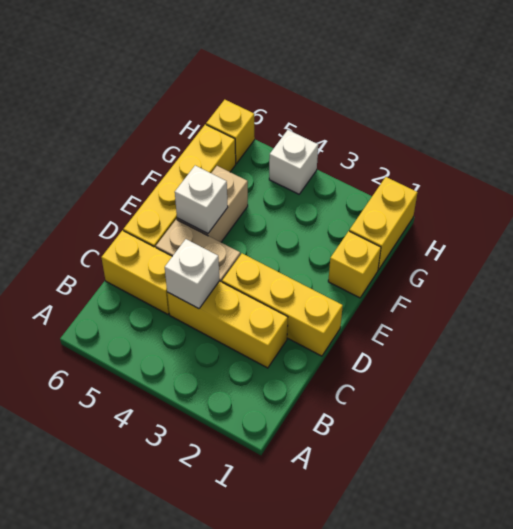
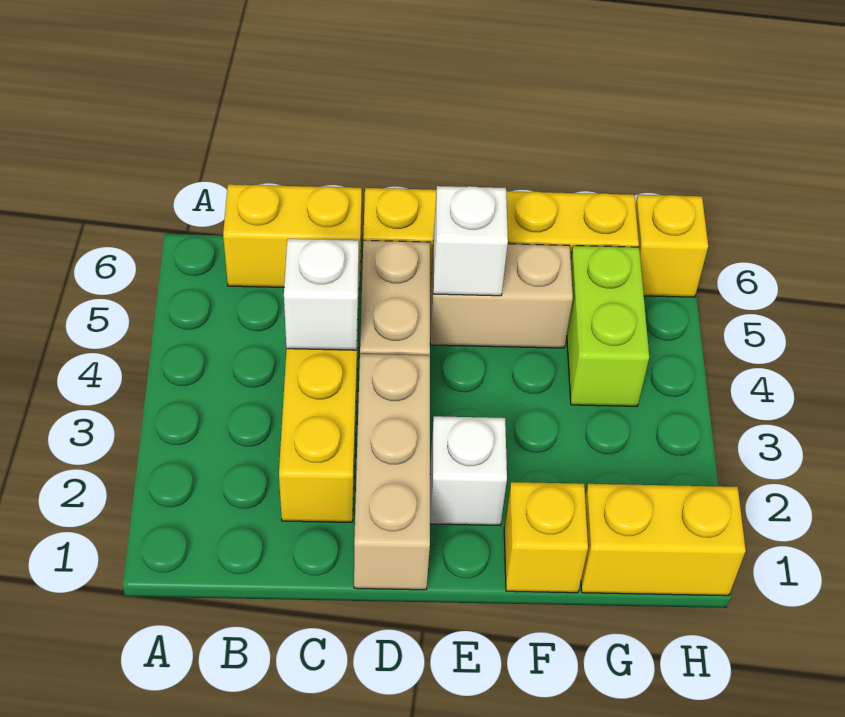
yellow 1x2 brick [101,230,172,314] -> yellow 1x2 brick turned to [223,184,362,289]
yellow 1x3 brick [222,254,343,356] -> tan 1x3 brick [354,354,430,590]
none -> lime 1x2 brick [567,246,649,406]
white 1x1 brick [269,130,318,194] -> white 1x1 brick moved to [430,416,507,525]

